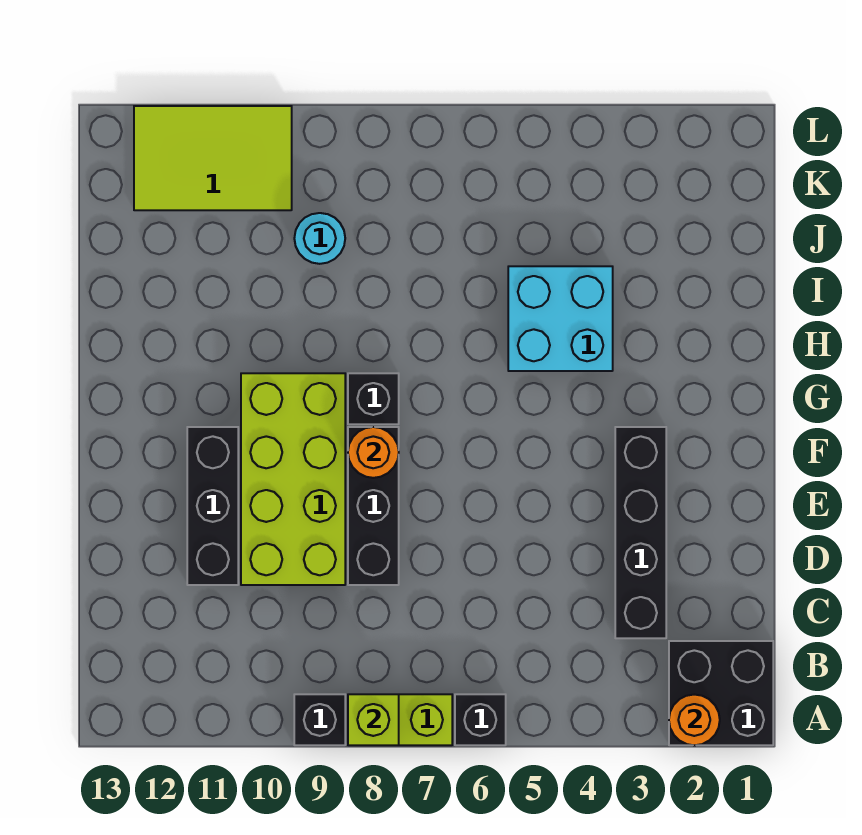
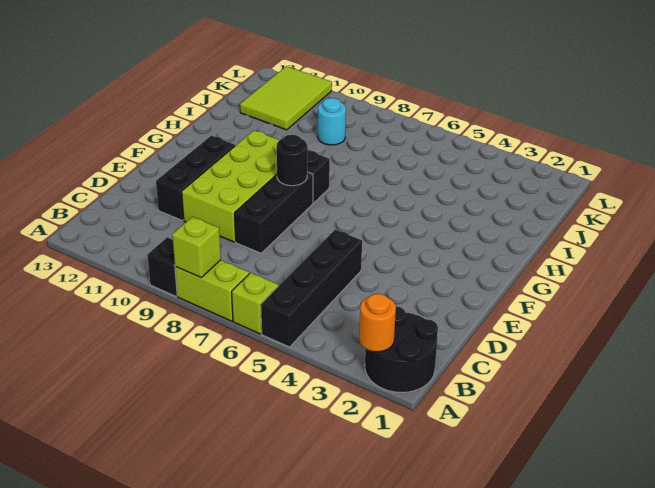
black 2x2 brick [669,641,773,745] -> black 2x2 round brick [365,306,438,392]
black 1x1 brick [455,694,506,745] -> lime 1x1 brick [232,273,278,334]
black 1x4 brick [615,427,666,638] -> black 1x4 brick moved to [261,230,362,347]
orange 1x1 round brick [348,427,399,478] -> black 1x1 round brick [276,134,308,186]
cyan 2x2 brick [508,266,613,371] -> none
lime 2x3 tile [134,106,292,210] -> lime 2x3 tile turned to [240,66,332,130]

